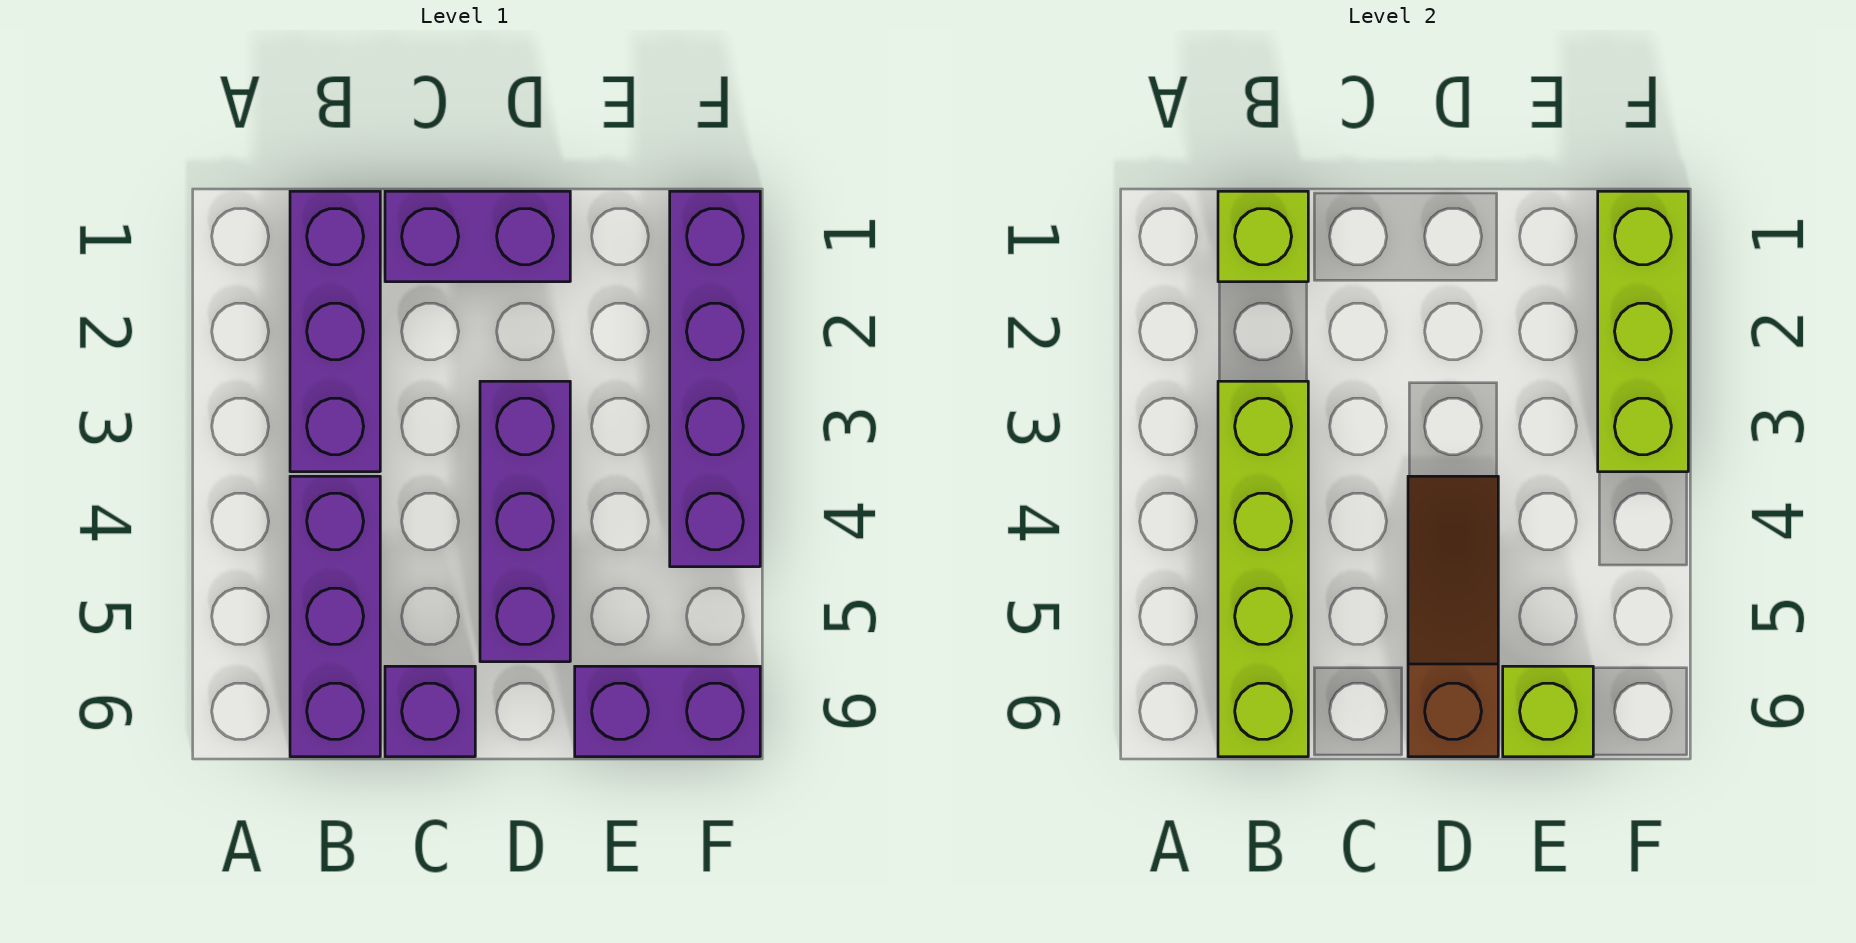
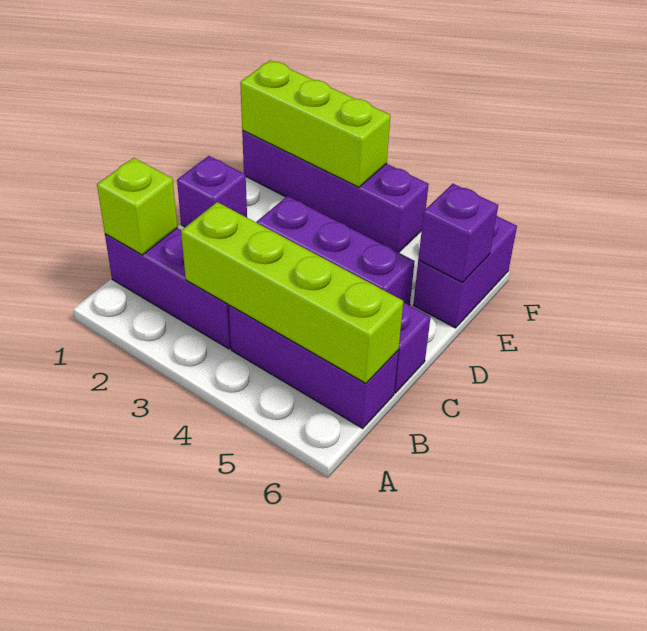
purple 1x2 brick [385,191,570,282] -> purple 1x1 brick [177,156,247,227]
brown 1x3 slope [1408,476,1498,757] -> none
lime 1x1 brick [1503,666,1593,757] -> purple 1x1 brick [418,184,498,282]

